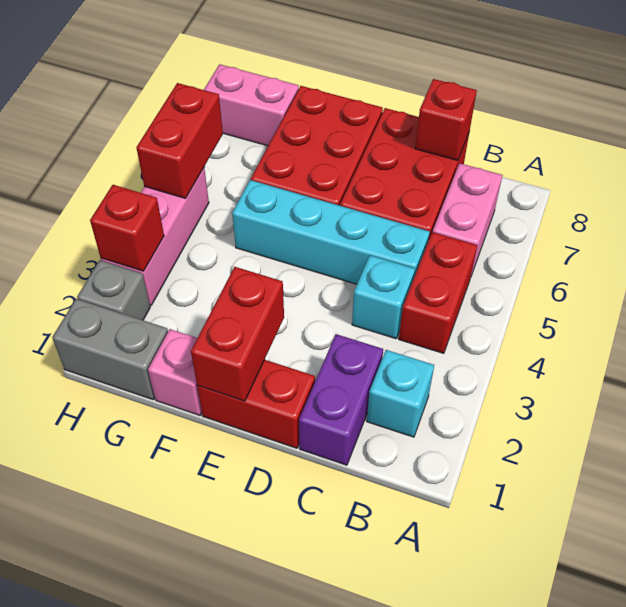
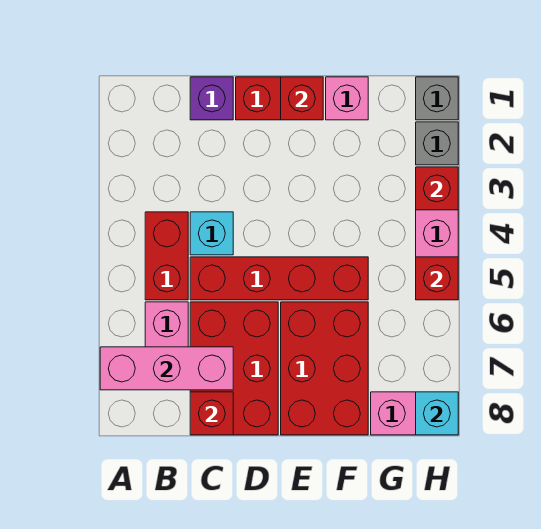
none -> pink 1x3 brick [100,347,233,390]
cyan 1x1 brick [367,350,434,437] -> cyan 1x1 brick moved to [416,392,458,435]
purple 1x2 brick [299,334,383,465] -> purple 1x1 brick [190,77,233,120]
cyan 1x4 brick [232,180,430,284] -> red 1x4 brick [190,257,368,300]
red 1x2 brick [191,267,284,401] -> red 1x1 brick [281,77,323,120]
grey 1x2 brick [52,299,168,399] -> grey 1x1 brick [416,77,458,120]
red 1x2 brick [136,83,223,198] -> red 1x1 brick [416,257,458,300]

